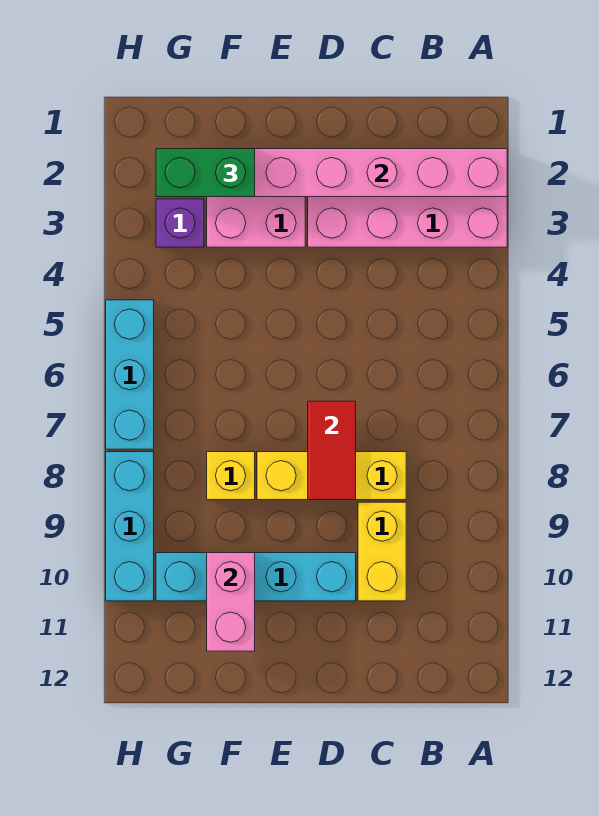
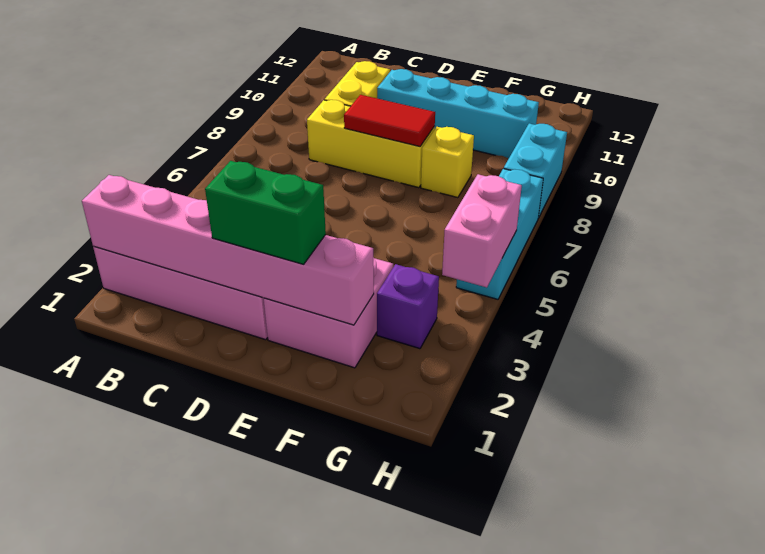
red 1x2 tile [308,401,356,500] -> red 1x2 tile turned to [344,95,435,146]
green 1x2 brick [156,149,255,197] -> green 1x2 brick moved to [205,161,326,264]
pink 1x2 brick [207,553,255,651] -> pink 1x2 brick moved to [442,174,522,287]
cyan 1x3 brick [106,452,154,601] -> cyan 1x2 brick [504,123,567,218]

